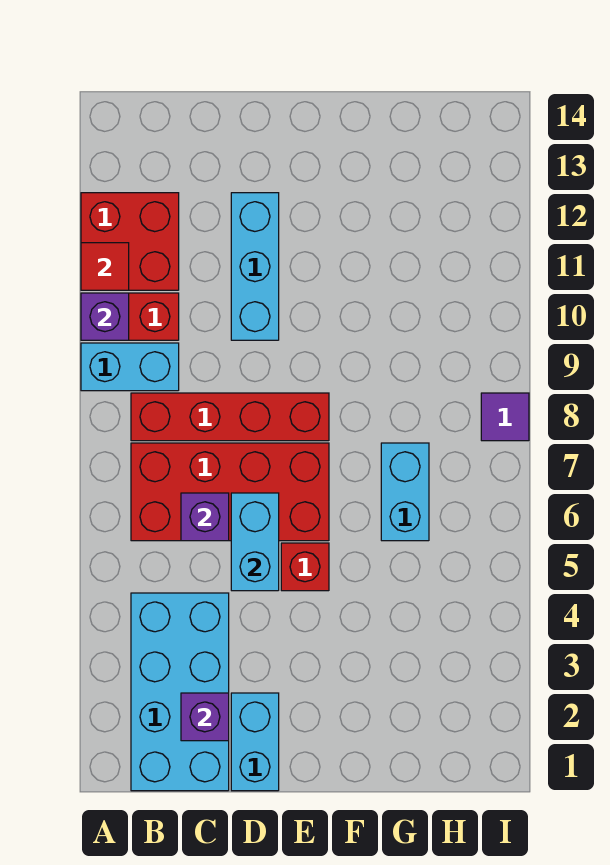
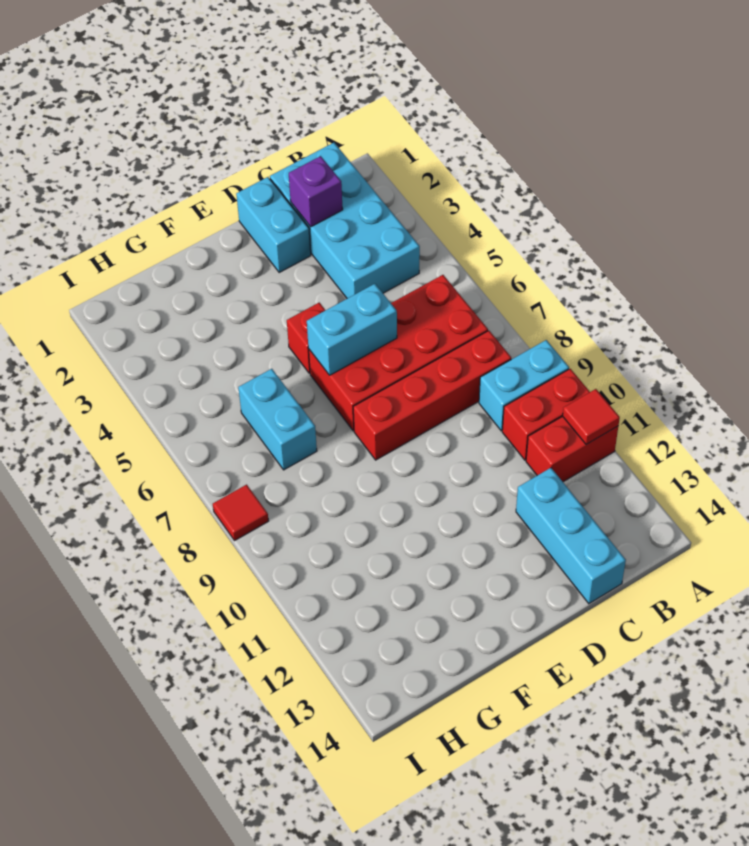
purple 1x1 brick [81,293,129,340] -> none
red 2x2 brick [81,193,179,290] -> red 1x2 brick [526,416,618,482]
purple 1x1 brick [181,493,229,541] -> none
cyan 1x2 brick [231,493,279,591] -> cyan 1x2 brick turned to [307,284,397,375]
cyan 1x3 brick [231,193,279,340] -> cyan 1x3 brick moved to [516,468,626,604]
purple 1x1 tile [481,393,529,441] -> red 1x1 tile [213,485,269,541]

